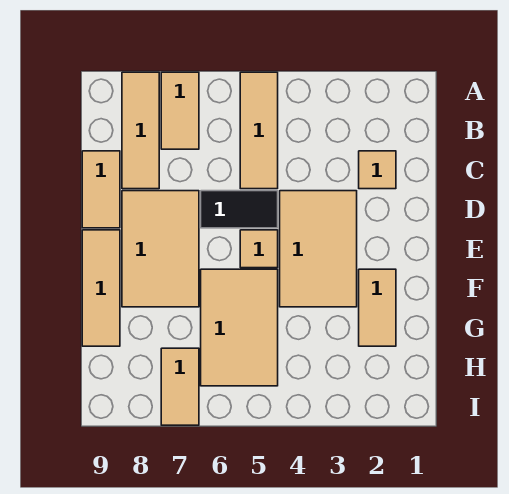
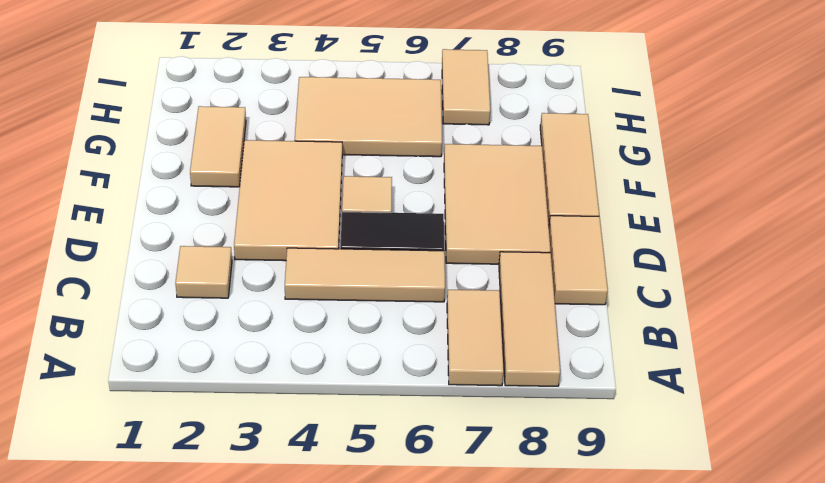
tan 1x3 tile [240,72,278,189] -> tan 1x3 tile turned to [285,248,445,302]
tan 2x3 tile [201,269,278,386] -> tan 2x3 tile turned to [295,77,442,157]

